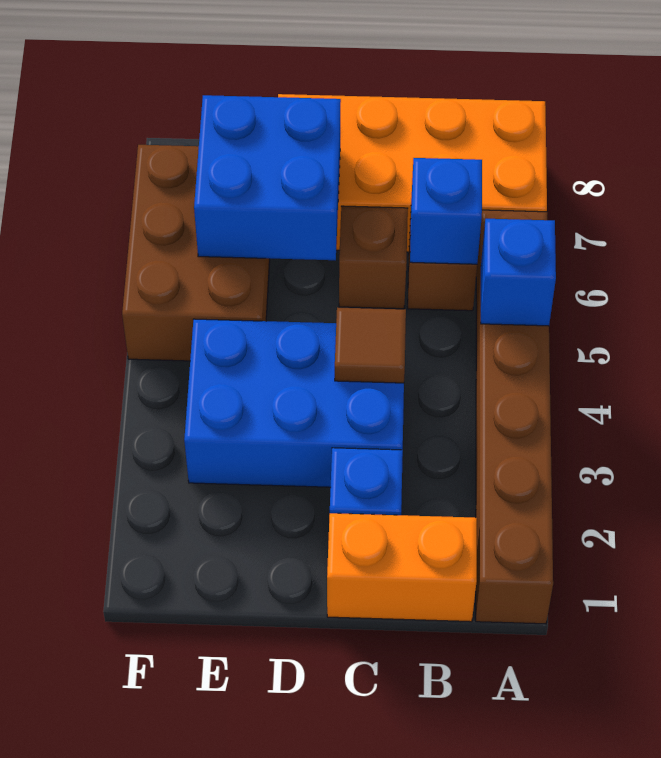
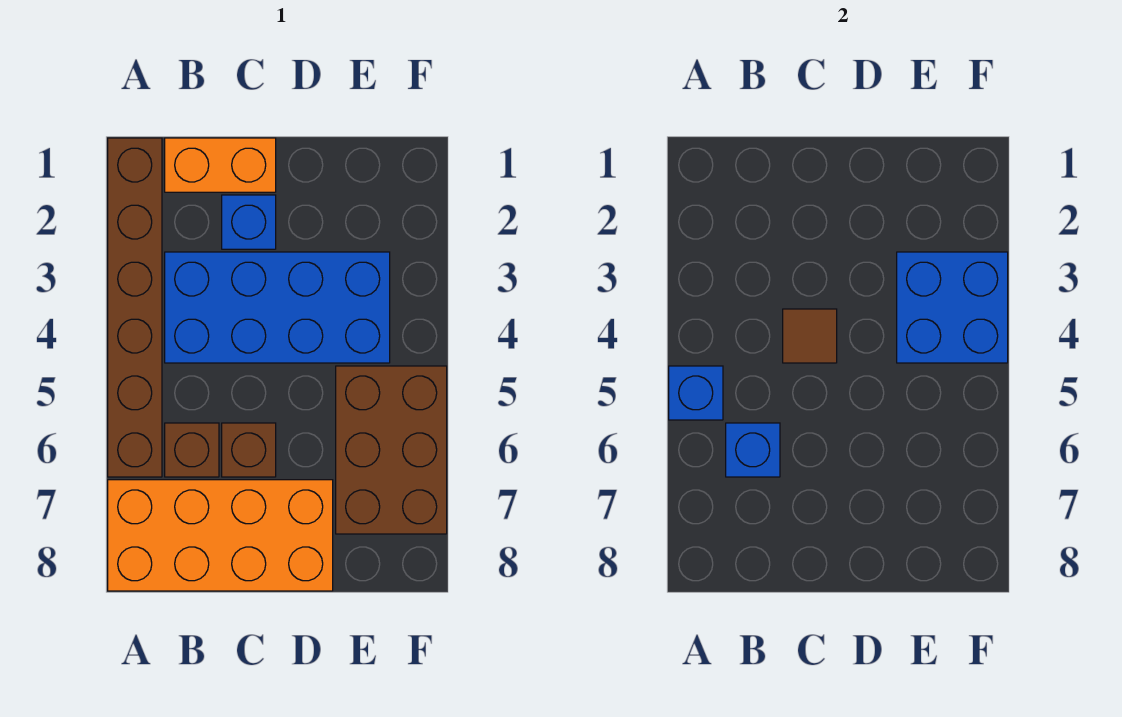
blue 2x3 brick [184,319,404,487] -> blue 2x4 brick [165,252,390,363]
blue 2x2 brick [194,95,341,260] -> blue 2x2 brick moved to [897,252,1008,363]

